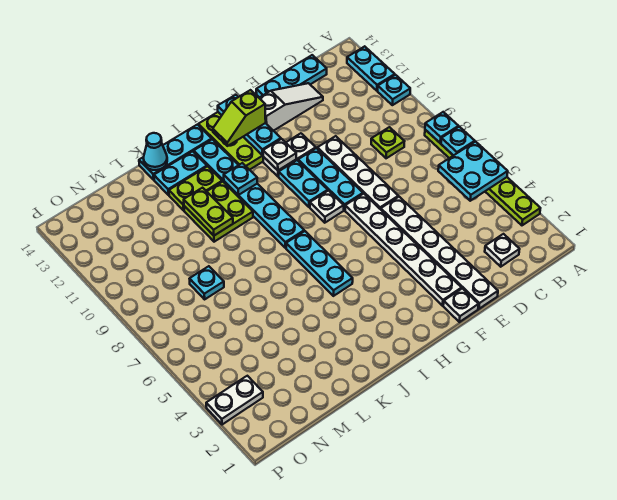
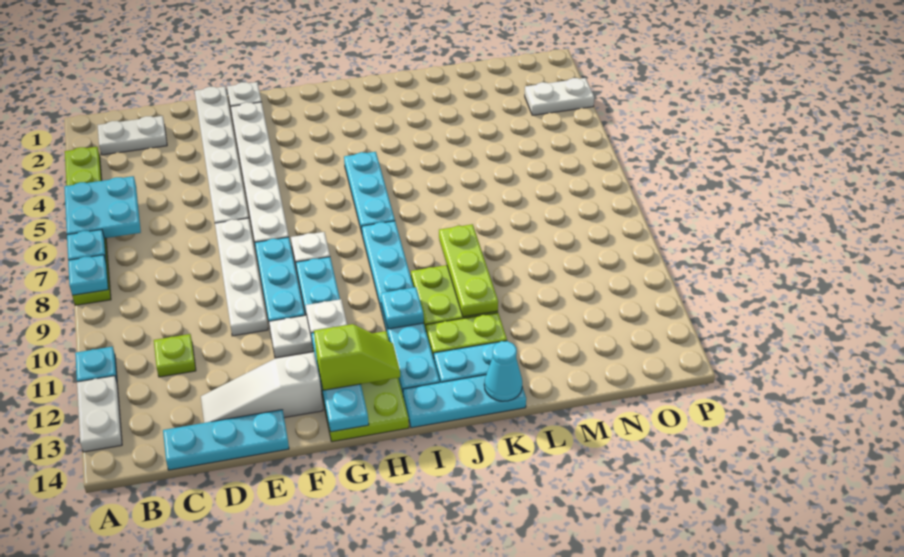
cyan 1x2 plate [347,46,395,91] -> white 1x2 plate [77,376,122,452]
white 1x1 plate [485,234,520,267] -> white 1x2 plate [97,116,167,155]
lime 1x1 plate [371,127,405,158] -> lime 1x1 plate moved to [154,334,196,377]
lime 1x2 plate [184,188,233,235] -> lime 1x3 plate [439,224,498,317]
cyan 1x1 plate [190,266,224,299] -> none

